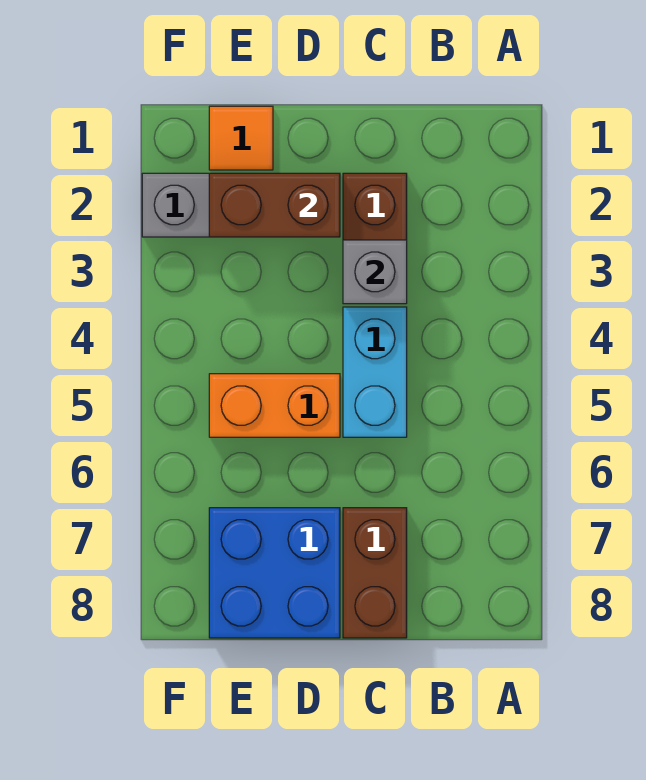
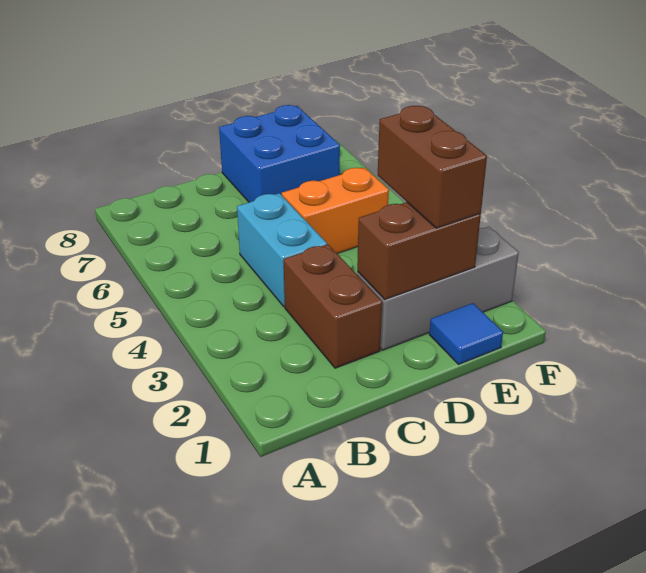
grey 1x1 brick [343,240,407,304] -> none
brown 1x2 brick [343,508,407,638] -> brown 1x2 brick moved to [378,106,487,228]
orange 1x1 tile [209,106,273,170] -> blue 1x1 tile [429,303,503,365]

